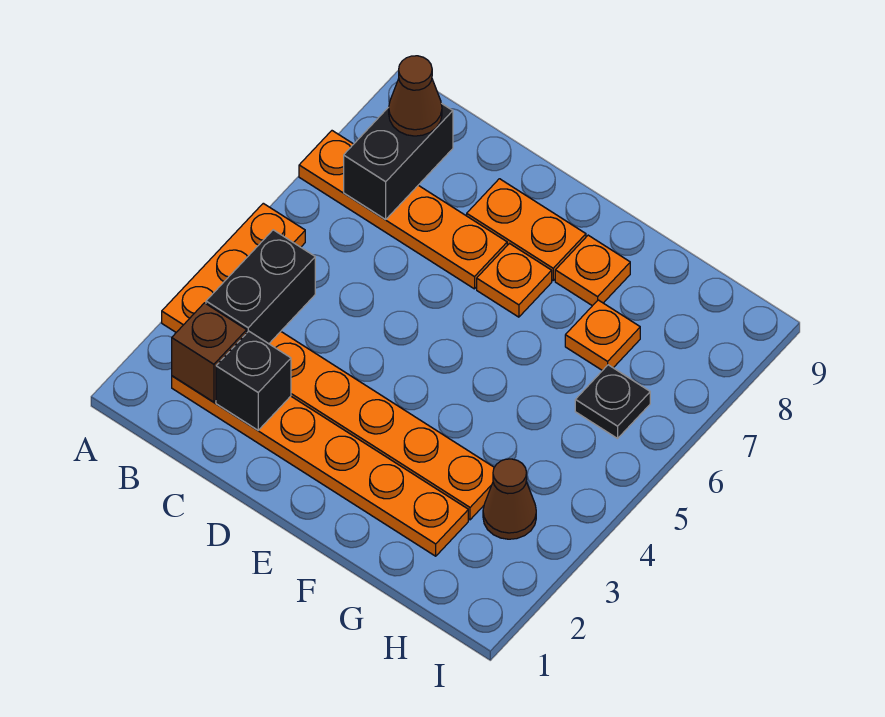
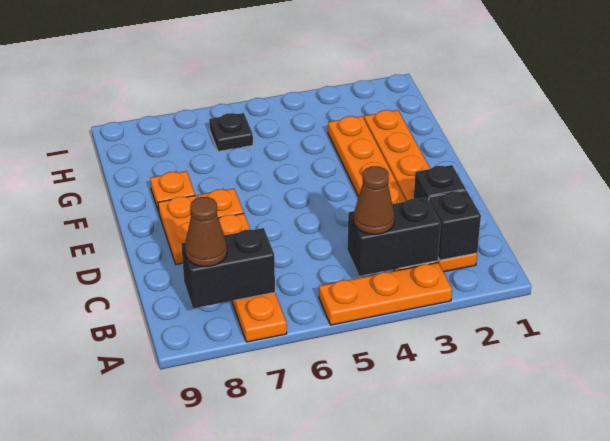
brown 1x1 brick [172,303,247,402] -> black 1x1 brick [429,190,481,260]
orange 1x1 plate [565,300,640,371] -> none
brown 1x1 cone [483,459,536,539] -> brown 1x1 cone moved to [353,166,395,234]

